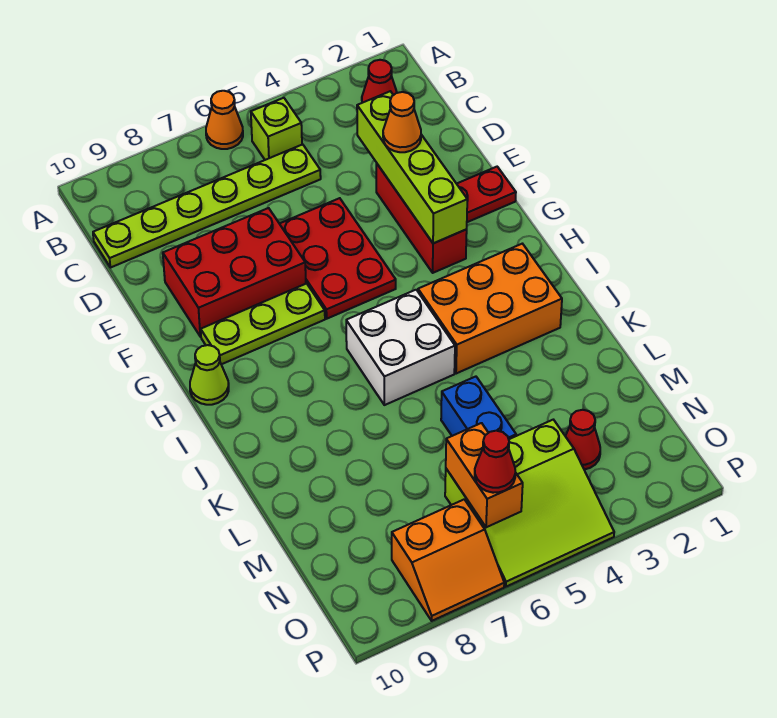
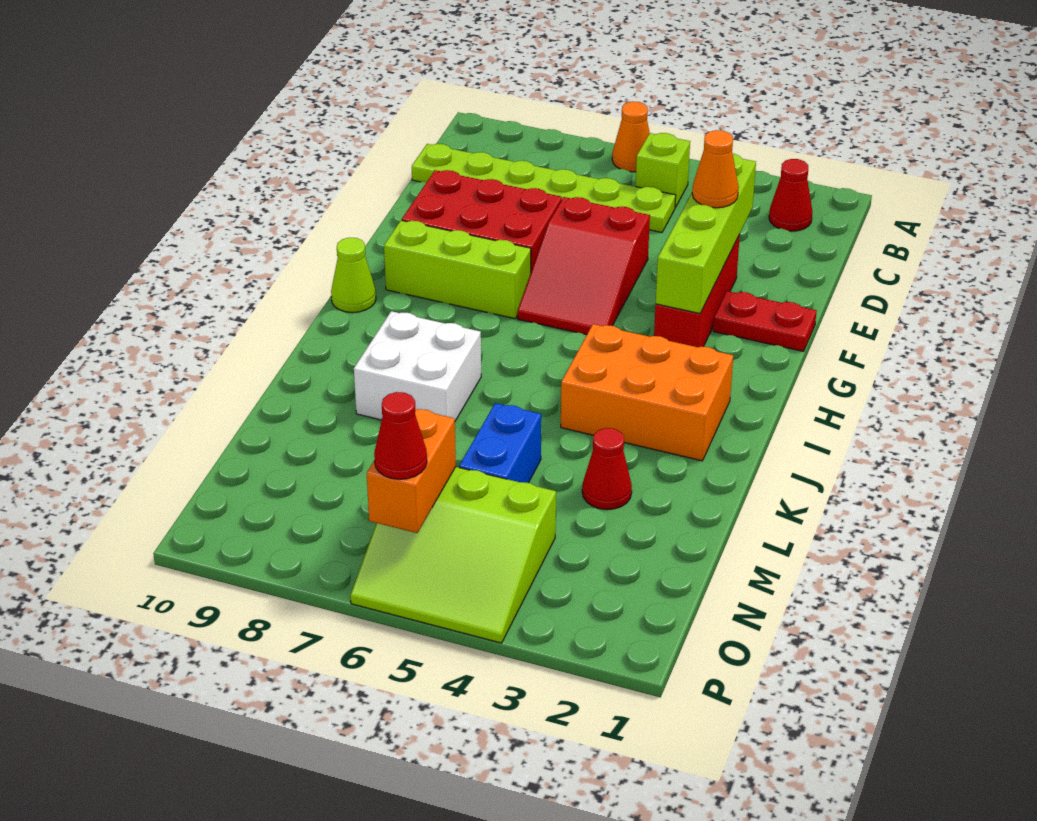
red 2x3 plate [280,198,396,319] -> red 2x3 slope [518,197,650,335]
lime 1x3 plate [201,284,325,364] -> lime 1x3 brick [384,220,531,319]
white 2x2 brick [346,290,455,405] -> white 2x2 brick moved to [354,311,481,421]
red 1x1 cone [565,410,600,470] -> red 1x1 cone moved to [582,428,632,510]
orange 2x2 slope [392,499,504,621] -> none

